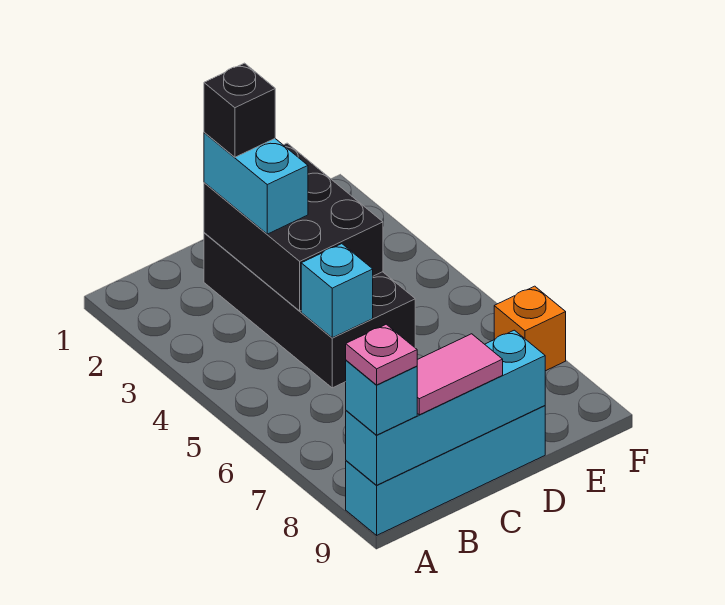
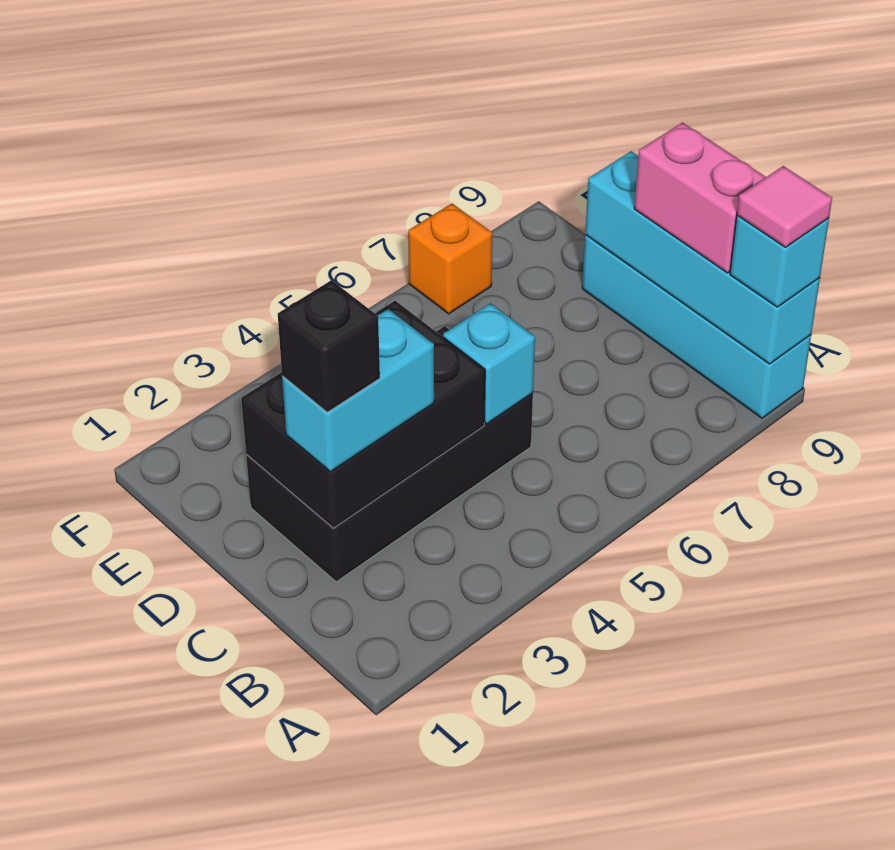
pink 1x1 plate [346,324,417,385] -> pink 1x1 tile [737,166,832,247]
pink 1x2 tile [417,334,503,415] -> pink 1x2 brick [634,123,766,273]

